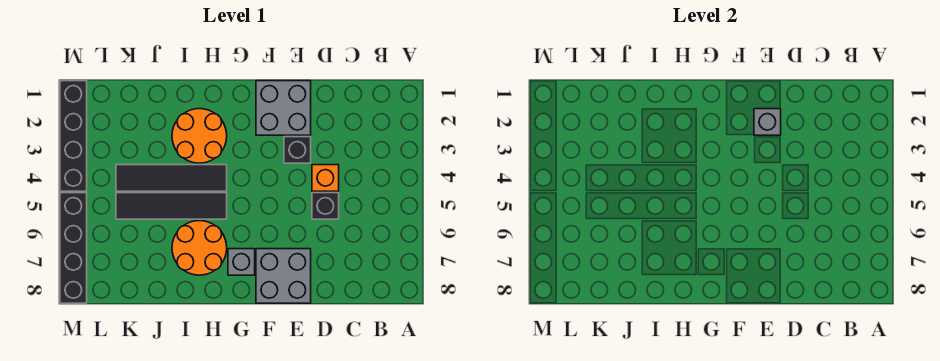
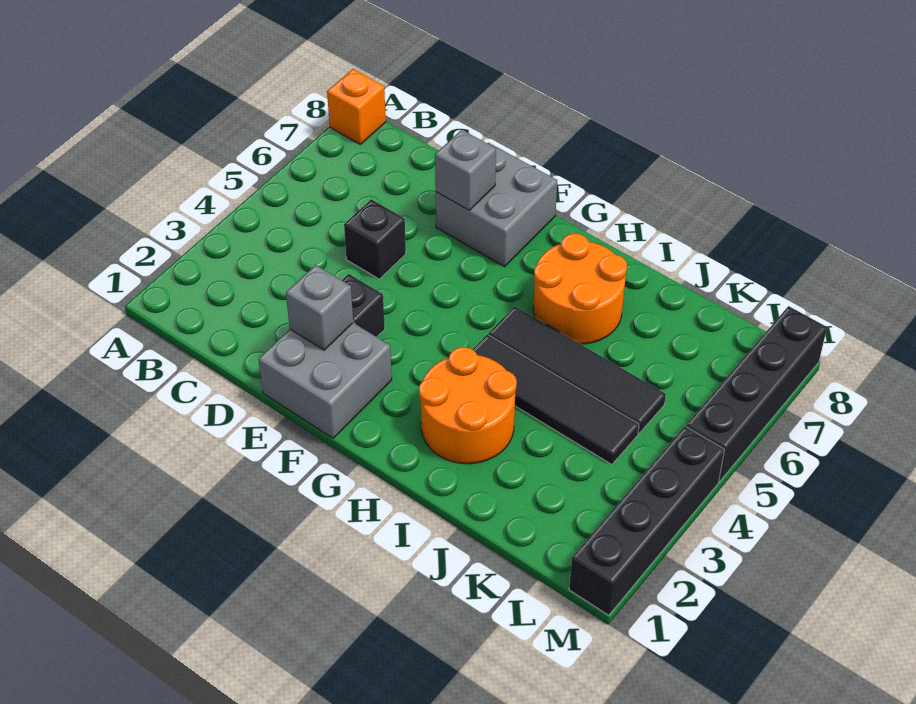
orange 1x1 brick [312,165,339,191] -> orange 1x1 brick moved to [327,69,386,144]
grey 1x1 brick [228,249,255,275] -> grey 1x1 brick moved to [435,130,496,210]

